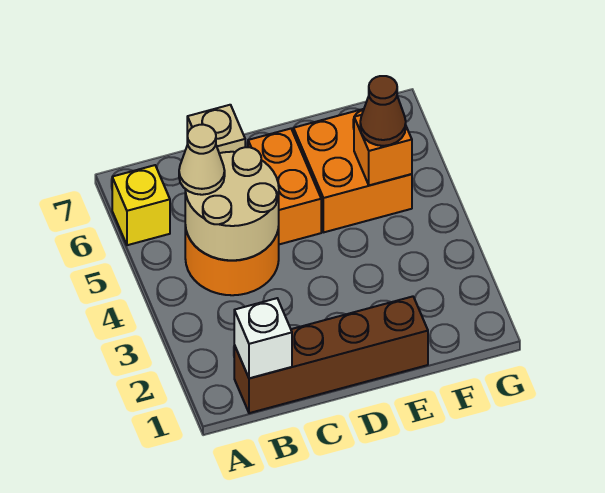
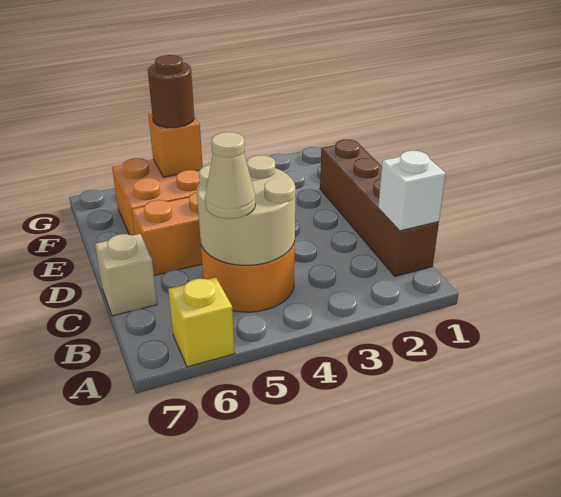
brown 1x1 cone [360,76,406,146] -> brown 1x1 round brick [148,55,194,128]

